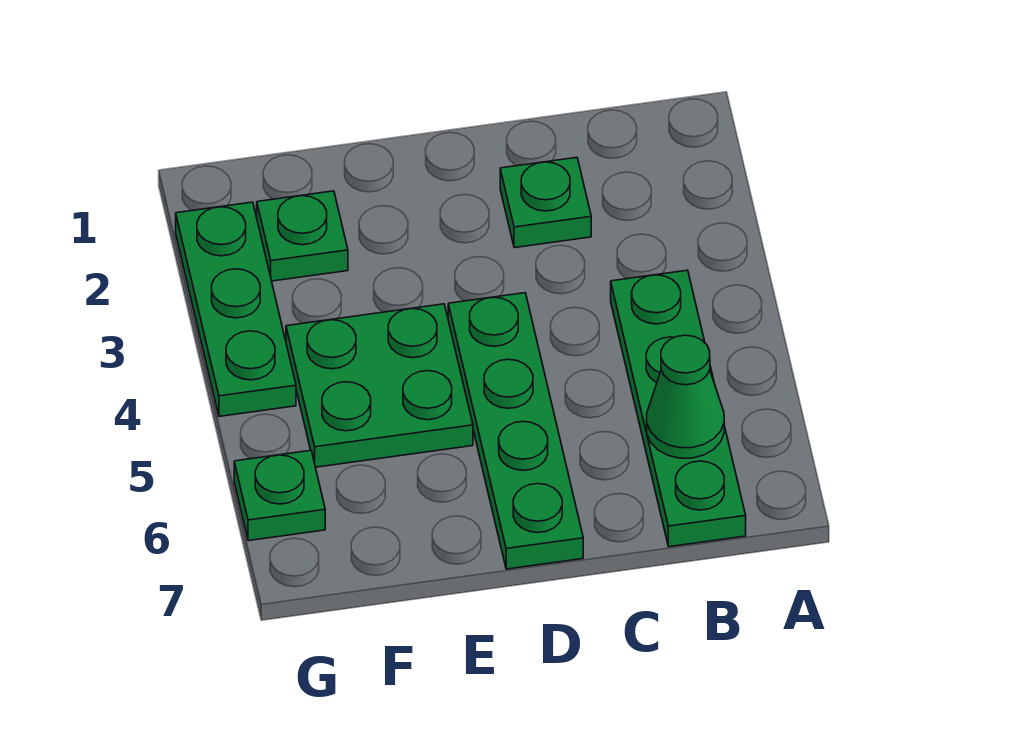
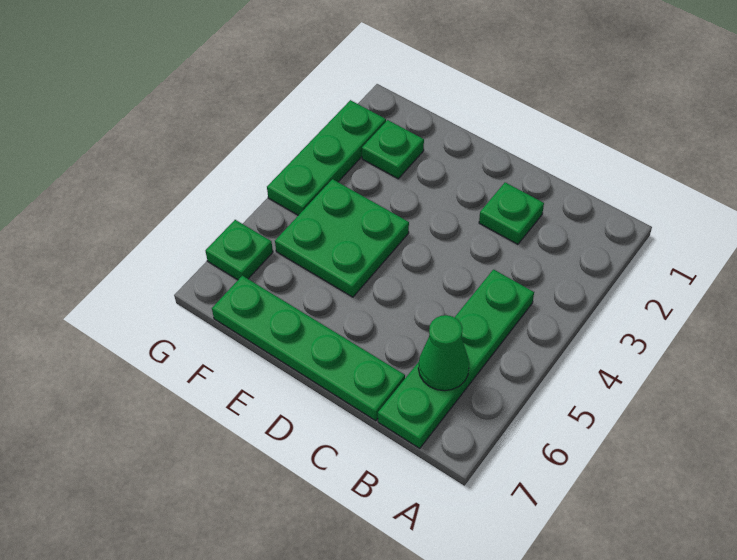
green 1x4 plate [448,293,583,569] -> green 1x4 plate turned to [212,276,405,421]

